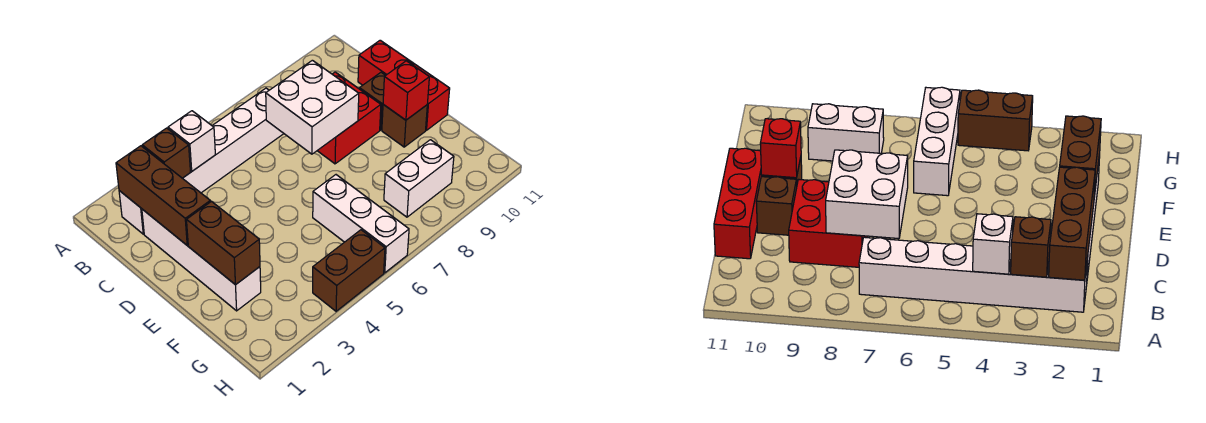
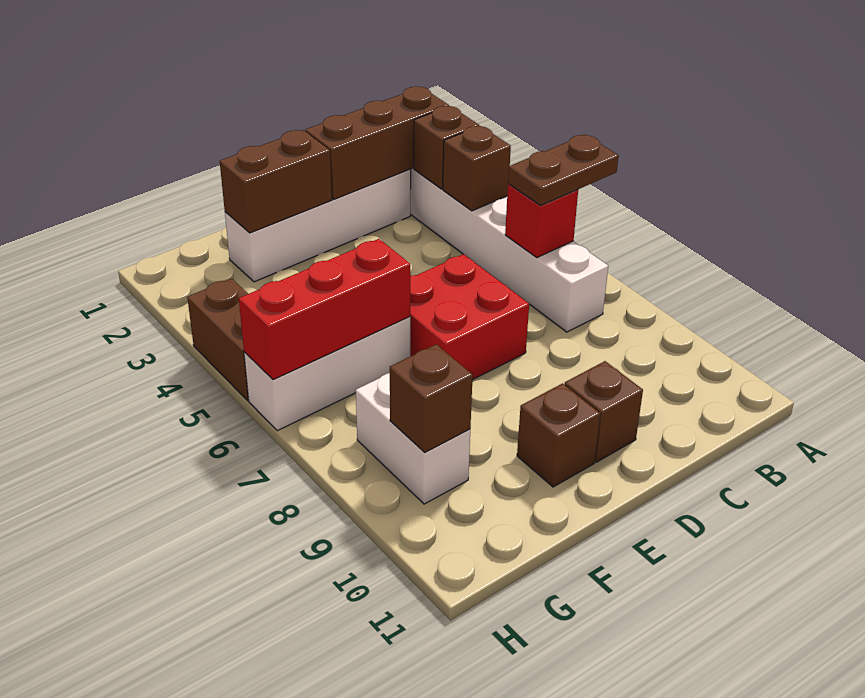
none -> brown 1x2 plate [508,135,619,206]
white 1x1 brick [168,111,215,171] -> brown 1x1 brick [443,126,511,211]
white 2x2 brick [266,60,359,154] -> none
red 2x2 brick [317,72,381,164] -> red 2x2 brick moved to [410,254,529,380]
red 1x3 brick [358,40,450,130] -> red 1x3 brick moved to [239,239,410,380]
red 1x1 brick [383,61,429,120] -> red 1x1 brick moved to [505,184,578,258]
none -> brown 1x1 brick [390,344,473,452]

